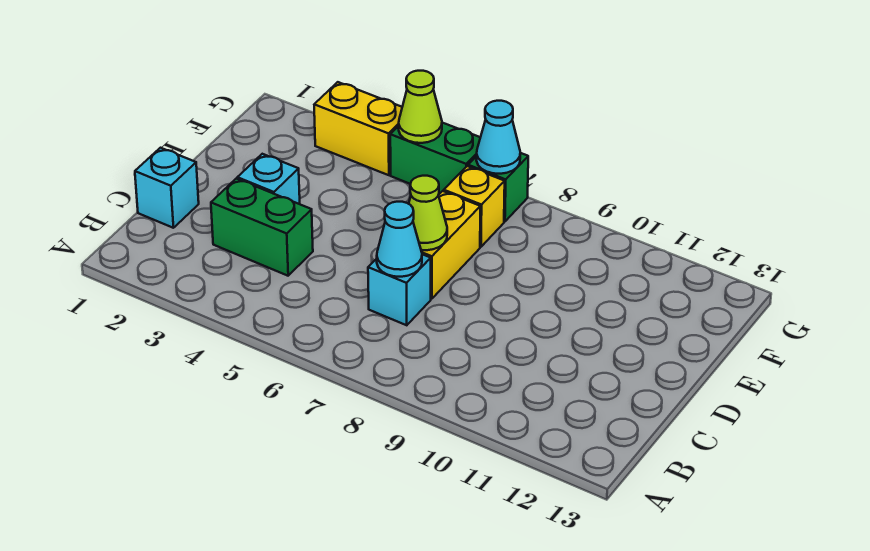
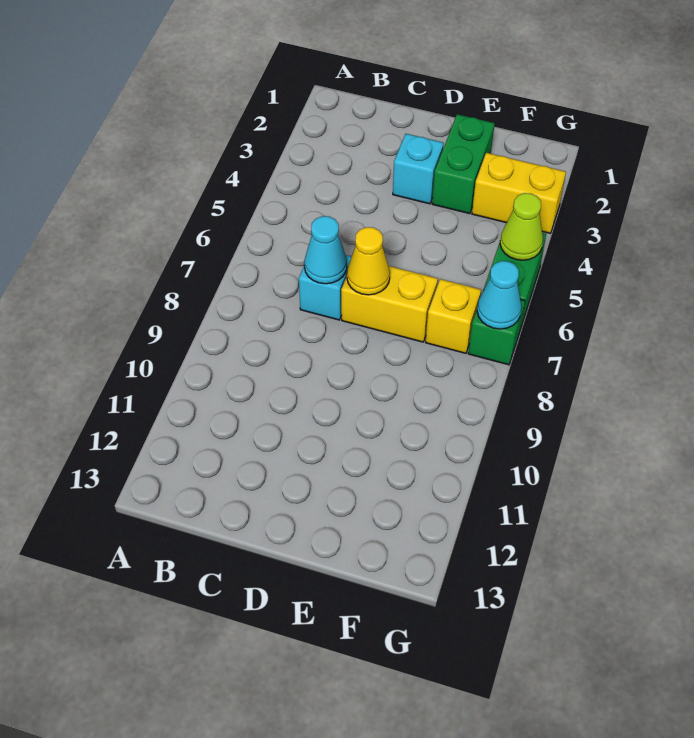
cyan 1x1 brick [135,148,199,228] -> none
green 1x2 brick [211,179,313,276] -> green 1x2 brick moved to [432,114,495,214]
lime 1x1 cone [409,176,447,250] -> yellow 1x1 cone [347,227,390,295]
yellow 1x2 brick [314,82,402,175] -> yellow 1x2 brick turned to [472,153,566,233]

